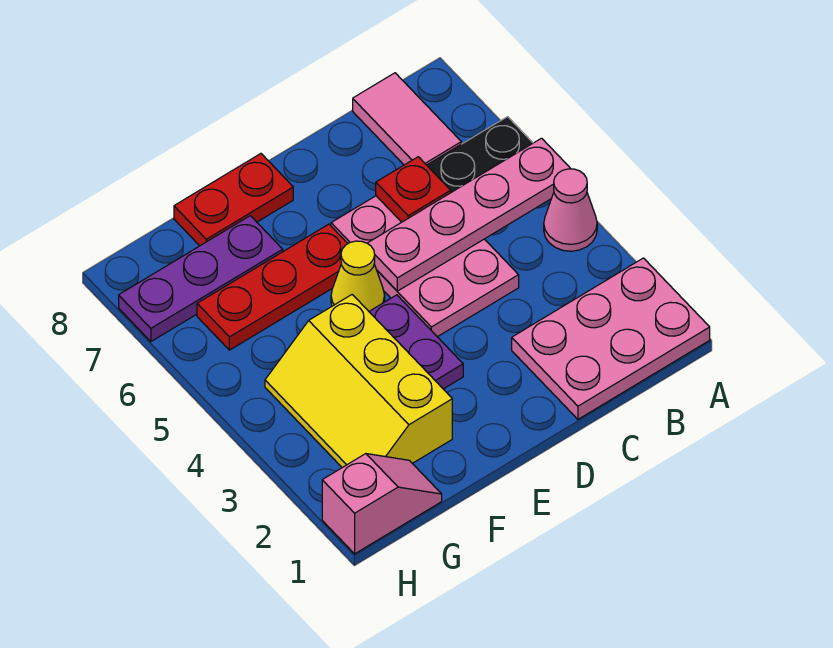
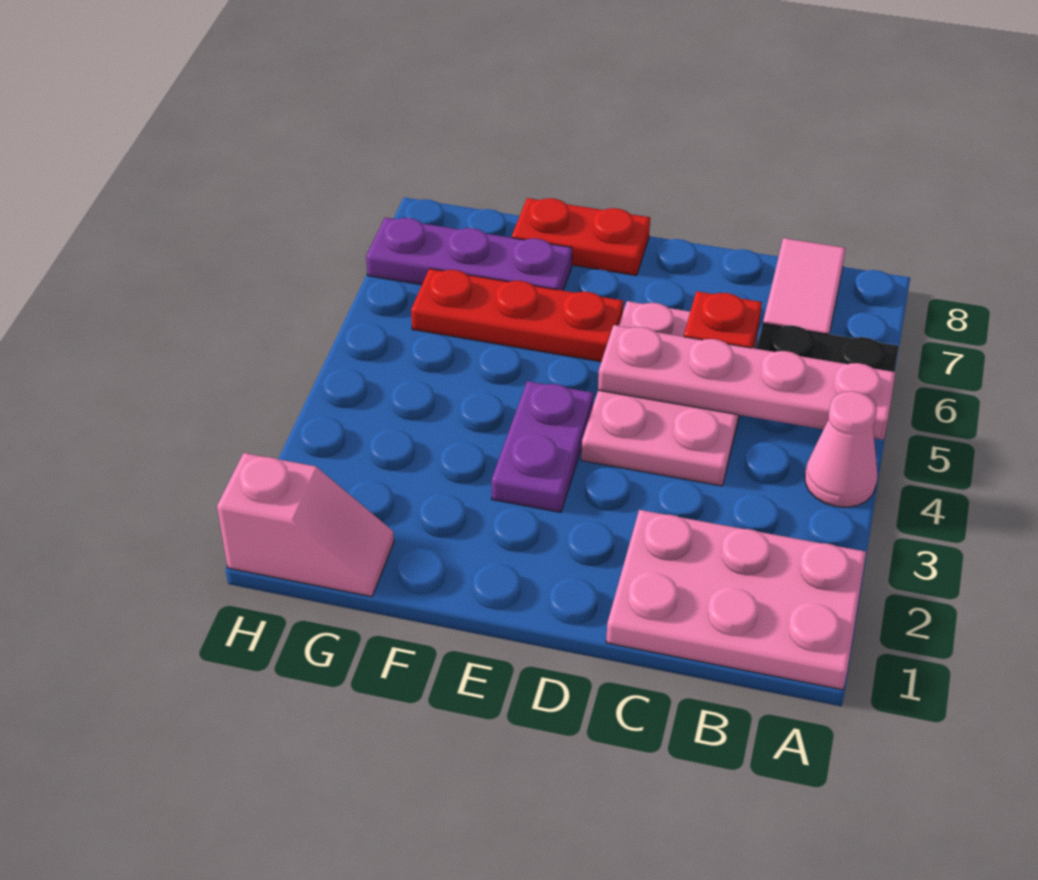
yellow 1x1 cone [331,241,385,311] -> none
yellow 2x3 slope [265,295,452,468] -> none

